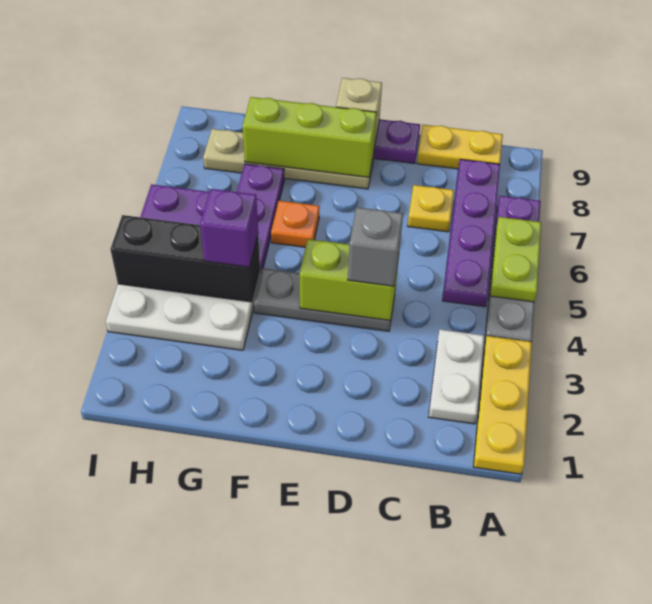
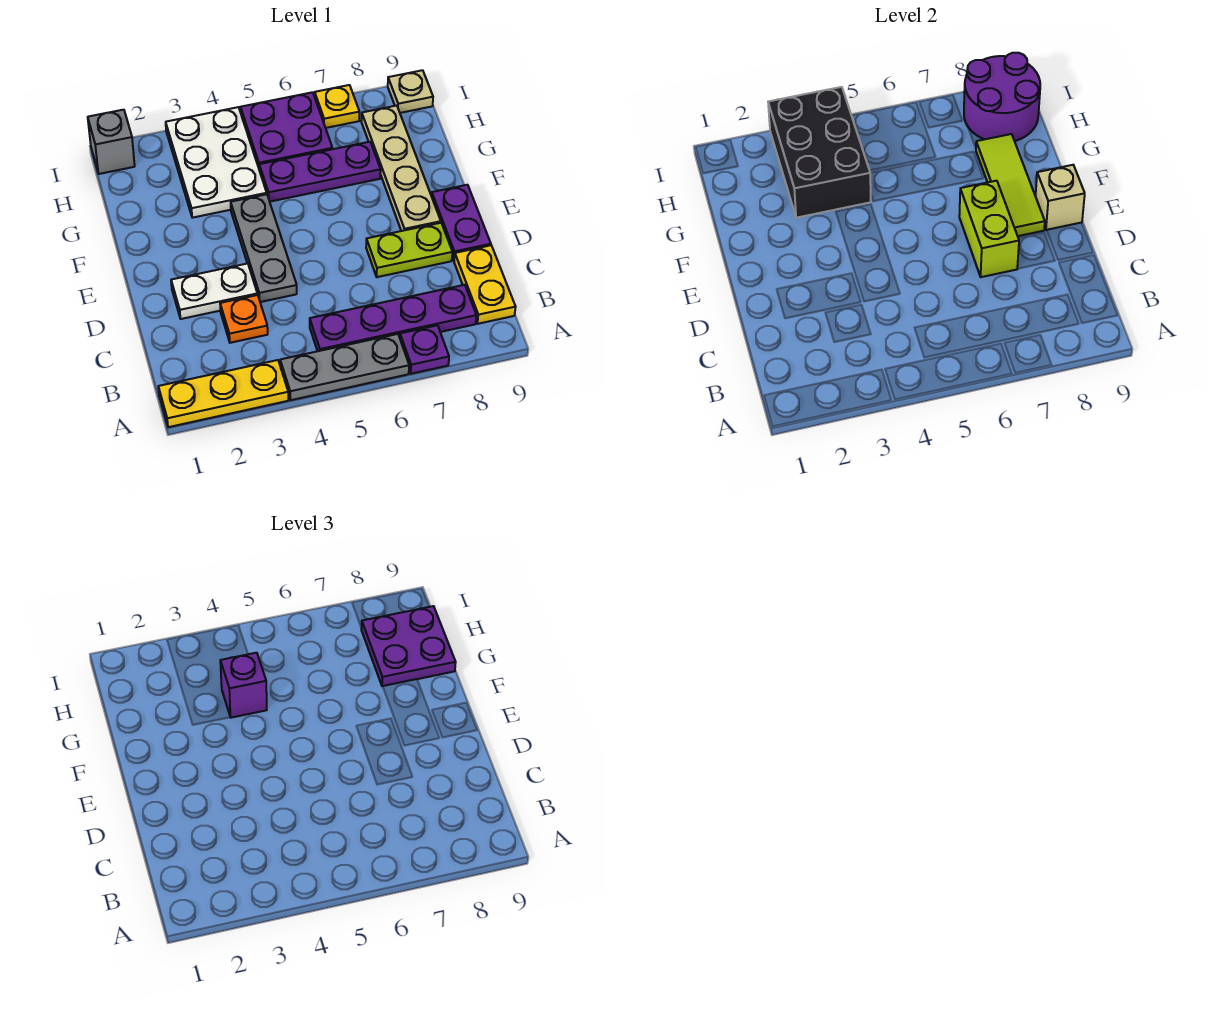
lime 1x2 plate [490,217,541,302] -> lime 1x2 plate moved to [366,223,452,277]
white 1x2 plate [428,330,484,424] -> white 1x2 plate moved to [171,263,257,319]
yellow 1x1 plate [408,185,454,232] -> yellow 1x1 plate moved to [315,85,359,128]
lime 1x2 brick [300,239,399,321] -> lime 1x2 brick moved to [959,181,1019,277]
grey 1x1 brick [348,207,403,286] -> grey 1x1 brick moved to [88,110,135,174]
lime 1x3 brick [243,97,377,177] -> lime 1x3 tile [976,134,1045,236]
orange 1x1 plate [271,201,320,247] -> orange 1x1 plate moved to [220,295,268,343]
black 1x3 brick [110,215,260,302] -> black 2x3 brick [768,87,871,218]
none -> purple 2x2 plate [361,606,456,686]
none -> purple 2x2 round brick [964,53,1040,141]
none -> tan 1x1 plate [388,70,433,113]

